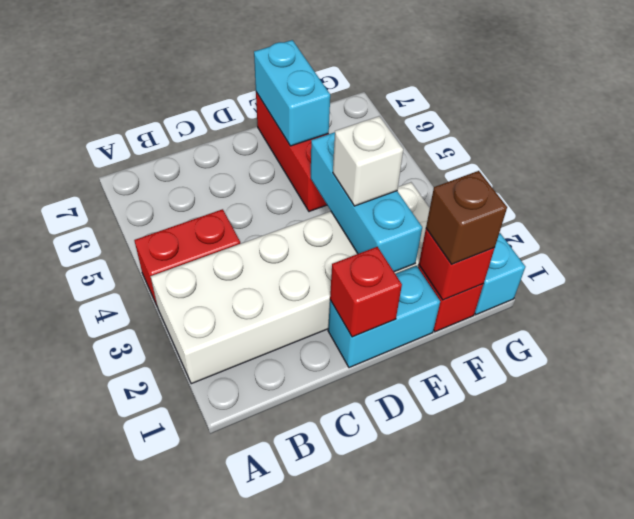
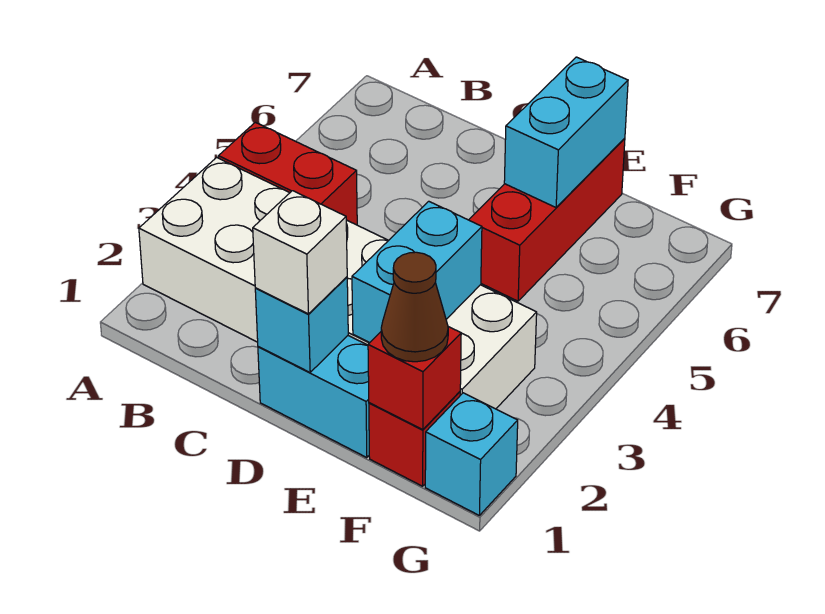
red 1x1 brick [330,247,402,337] -> cyan 1x1 brick [255,277,348,372]
cyan 1x3 brick [311,132,422,272] -> cyan 1x2 brick [352,201,482,343]
white 1x1 brick [333,116,403,206] -> white 1x1 brick moved to [253,191,347,314]
brown 1x1 brick [426,171,507,264] -> brown 1x1 cone [381,252,448,362]

